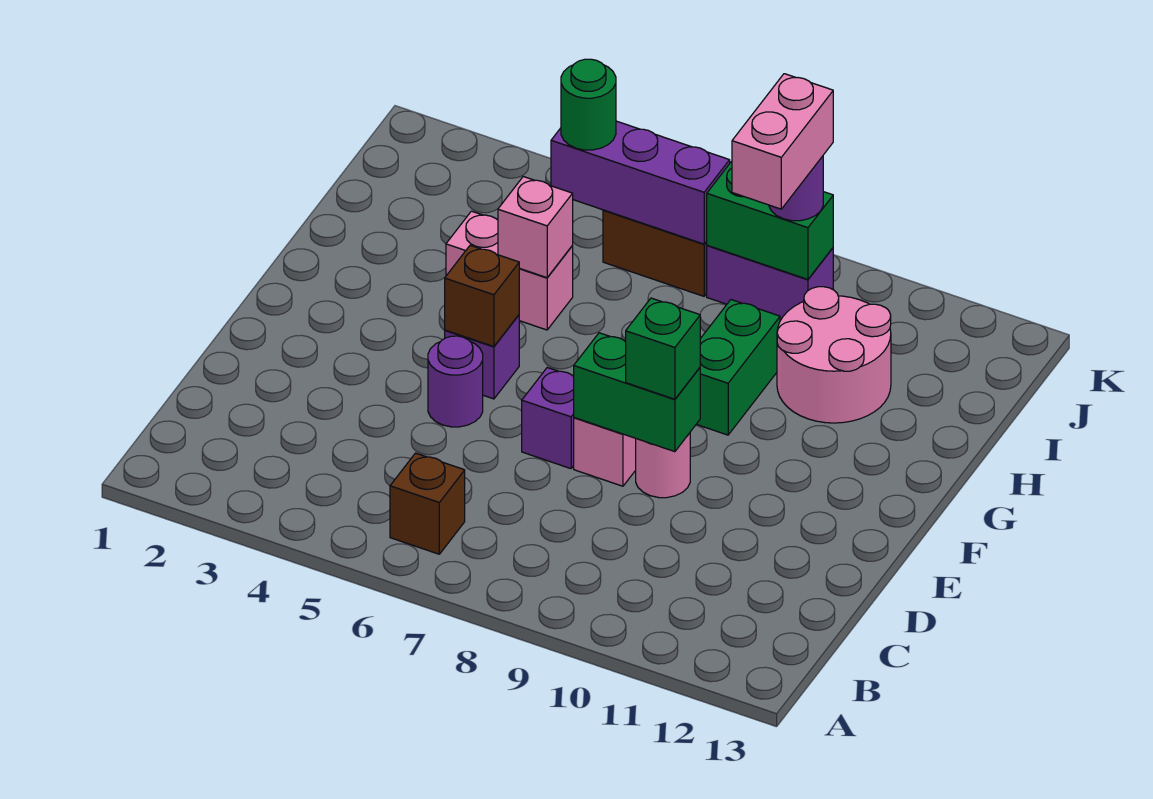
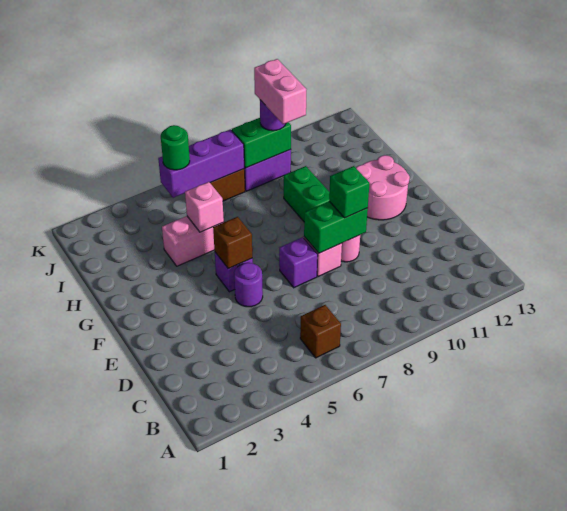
pink 2x2 round brick [777,287,891,423] -> pink 2x2 round brick moved to [356,155,410,220]

